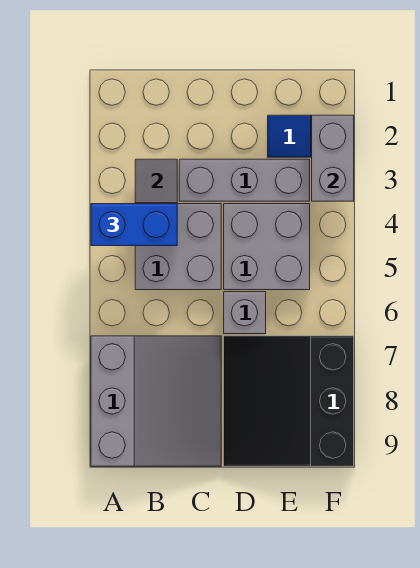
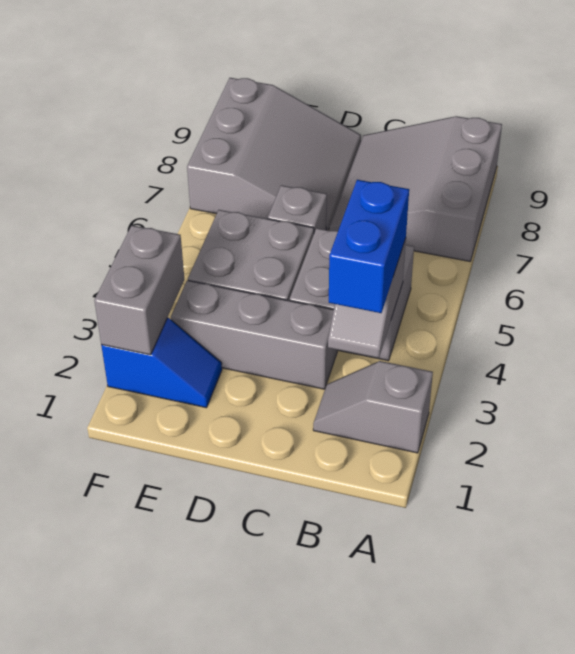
none -> grey 1x2 slope [313,361,433,453]
blue 1x2 brick [91,204,177,246] -> blue 1x2 brick turned to [329,180,409,313]
black 3x3 slope [224,336,354,466] -> grey 3x3 slope [187,78,361,230]

